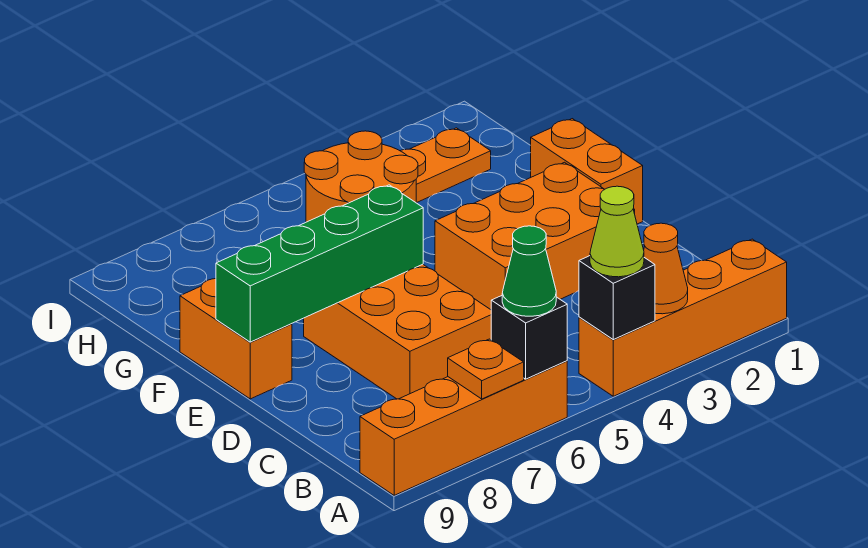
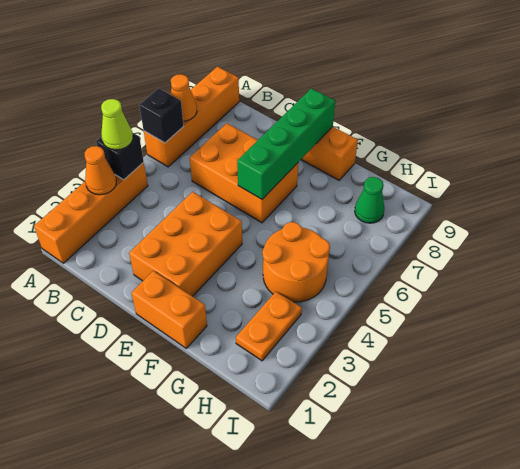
green 1x1 cone [502,226,556,316] -> green 1x1 cone moved to [355,177,384,223]
orange 1x1 plate [448,339,524,399] -> orange 1x1 cone [170,74,197,121]

